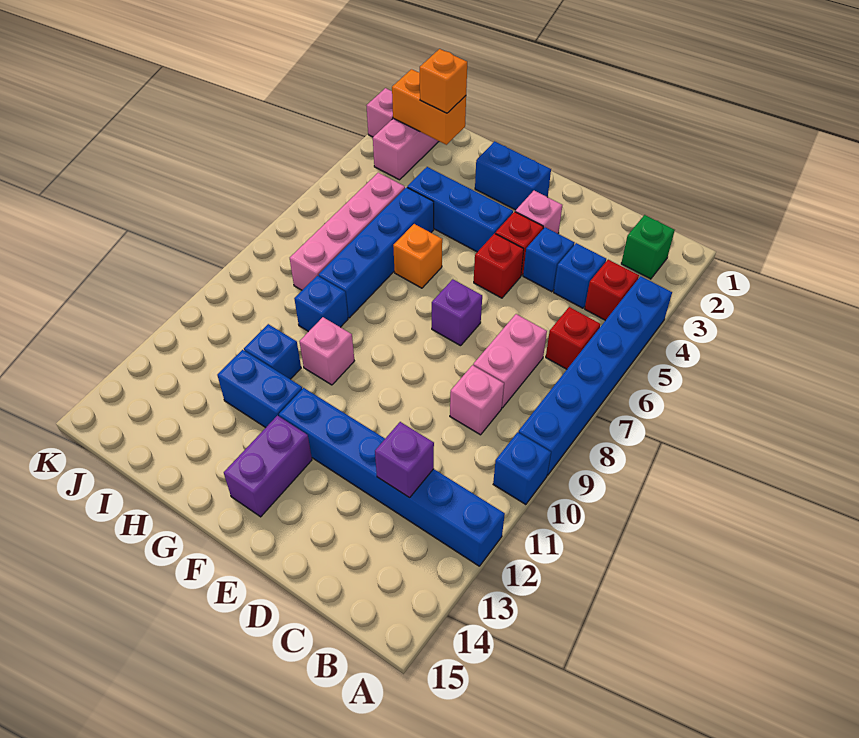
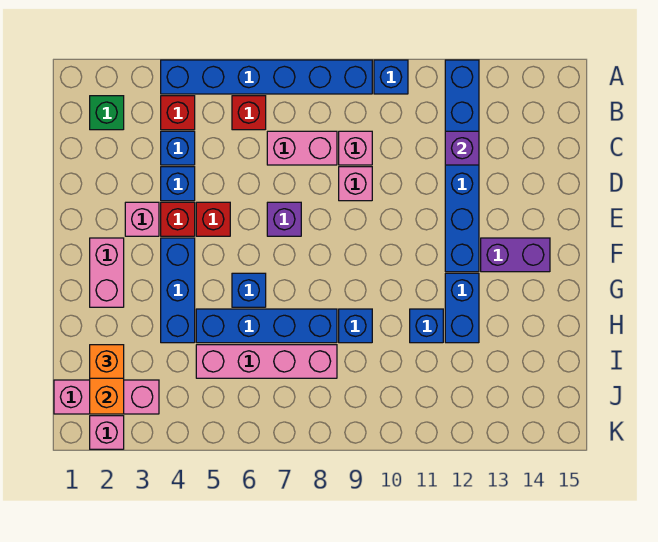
blue 1x2 brick [475,141,551,210] -> pink 1x2 brick [90,238,124,307]
orange 1x1 brick [393,224,442,288] -> blue 1x1 brick [232,273,266,307]
pink 1x1 brick [299,317,354,385] -> pink 1x1 brick moved to [339,167,372,201]

